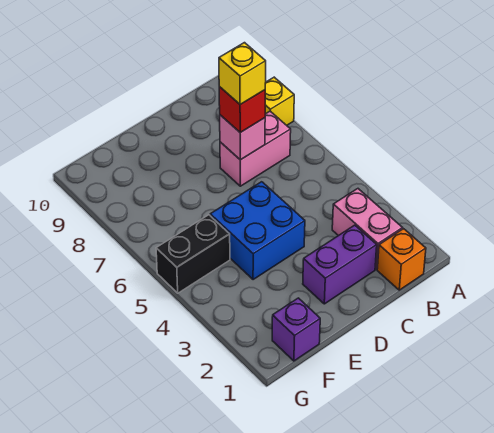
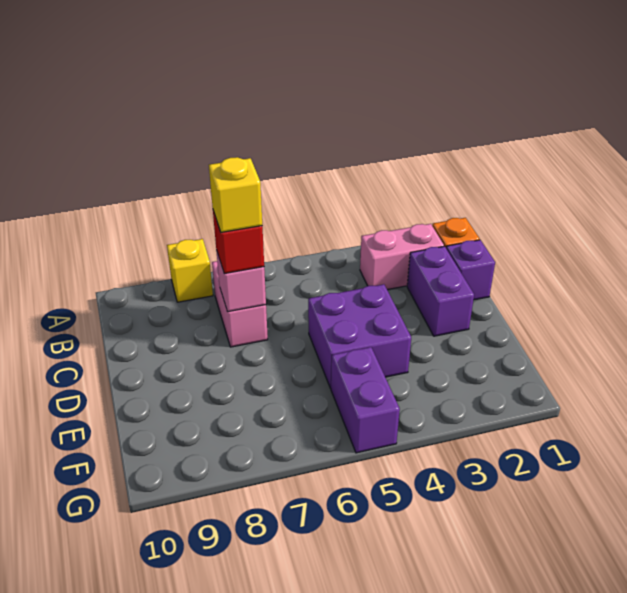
blue 2x2 brick [210,182,305,280] -> purple 2x2 brick [308,284,411,388]
purple 1x1 brick [272,298,320,361] -> purple 1x1 brick moved to [446,240,495,300]
black 1x2 brick [156,215,230,293] -> purple 1x2 brick [331,347,400,453]

